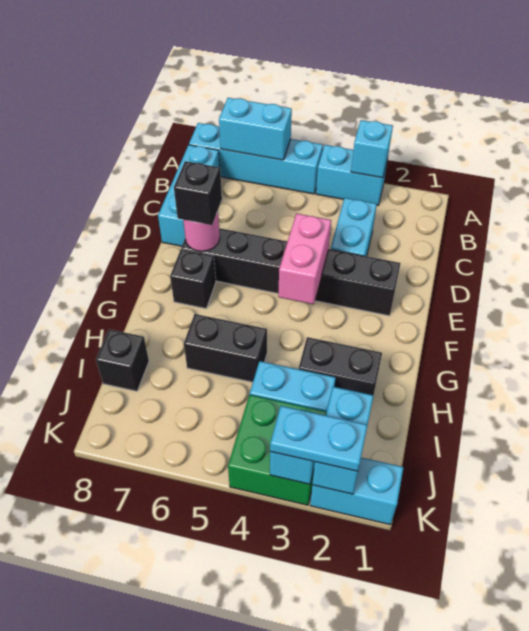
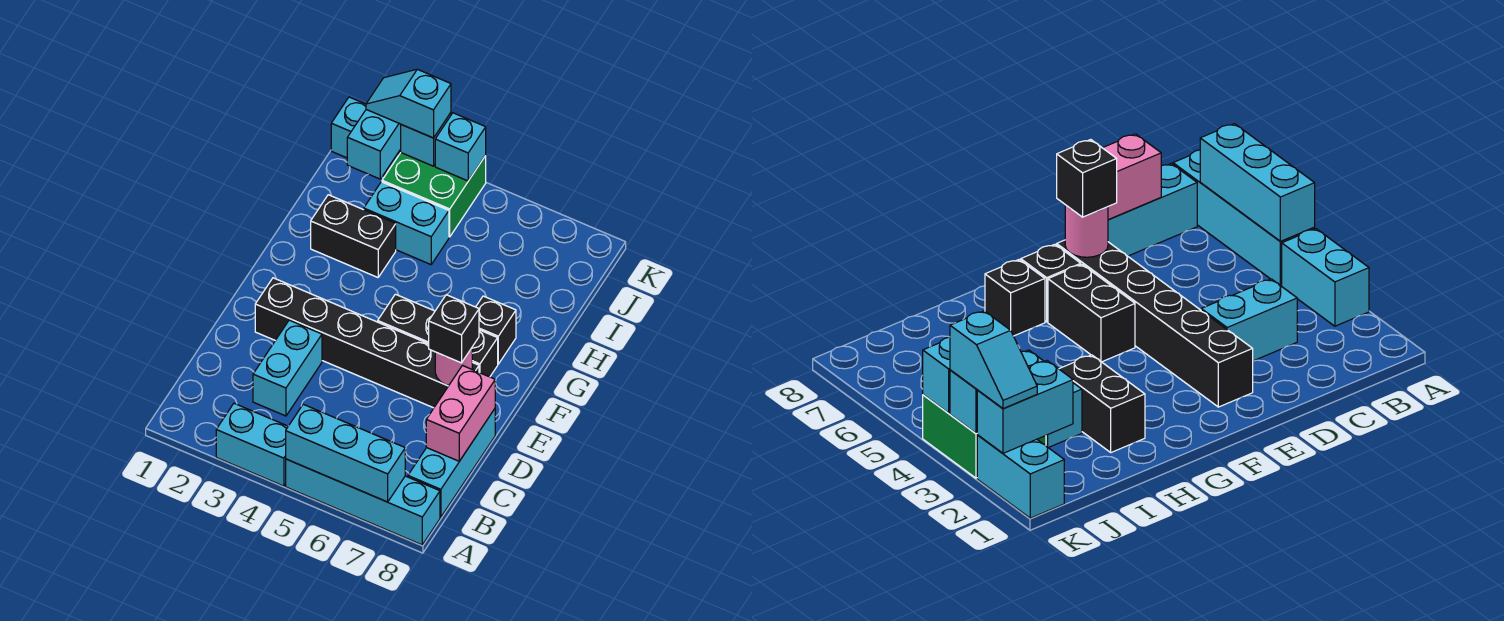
cyan 1x1 brick [351,120,393,178] -> cyan 1x1 brick moved to [435,113,486,181]
cyan 1x2 brick [219,98,292,160] -> cyan 1x3 brick [286,404,405,502]
pink 1x2 brick [278,214,331,304] -> pink 1x2 brick moved to [426,366,495,461]
black 1x2 brick [184,314,267,382] -> black 1x2 brick moved to [378,294,435,344]
black 1x1 brick [96,329,149,391] -> black 1x1 brick moved to [476,296,516,364]
cyan 1x2 plate [270,406,367,471] -> cyan 1x2 slope [366,69,451,138]

